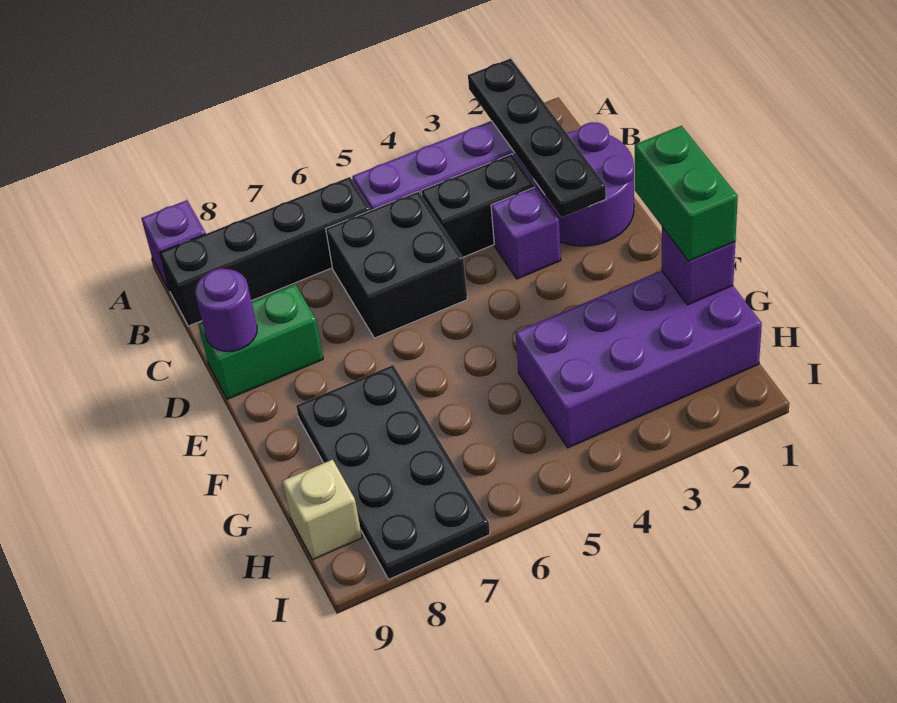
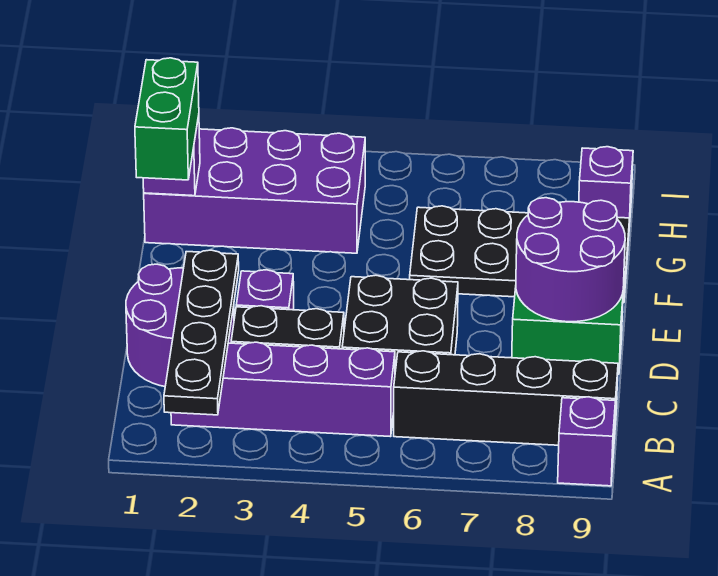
purple 1x1 round brick [195,269,257,352] -> purple 2x2 round brick [516,198,625,322]
black 2x4 plate [296,365,490,579] -> black 2x4 plate turned to [410,206,630,302]
tan 1x1 brick [282,460,362,560] -> purple 1x1 brick [579,147,633,226]

